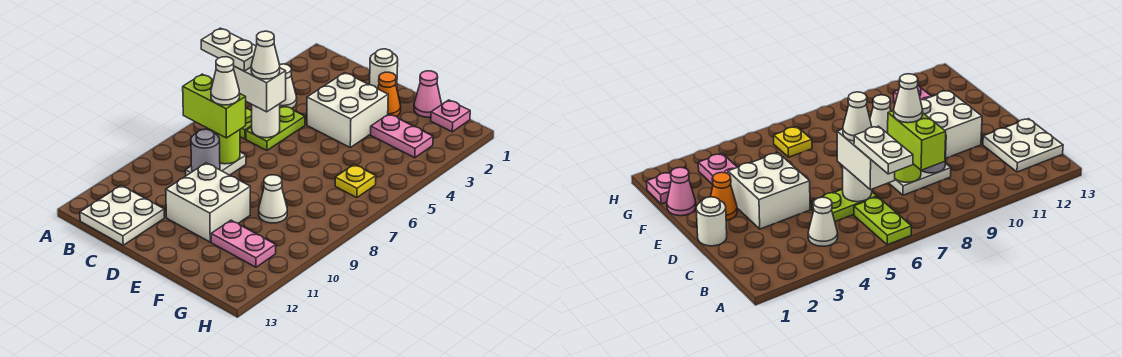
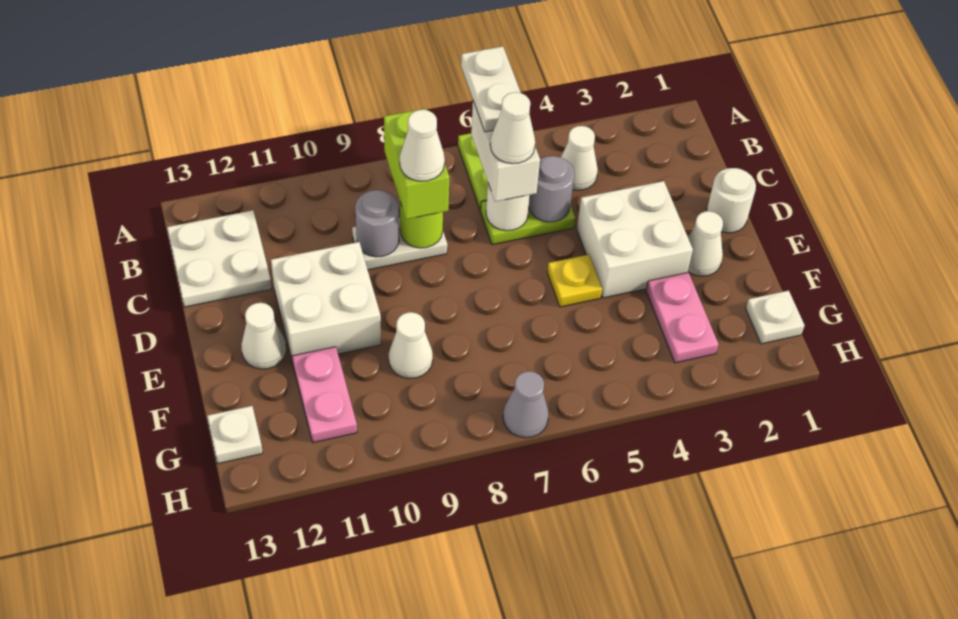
none -> grey 1x1 round brick [529,156,574,222]
orange 1x1 cone [378,72,401,116] -> white 1x1 cone [688,211,723,276]
none -> white 1x1 cone [241,303,286,369]
pink 1x1 cone [414,71,442,117] -> none
pink 1x1 plate [431,100,470,132] -> white 1x1 plate [746,290,805,344]
yellow 1x1 plate [335,165,376,198] -> yellow 1x1 plate moved to [547,255,602,307]
none -> white 1x1 plate [207,406,263,464]
none -> grey 1x1 cone [503,371,549,438]

